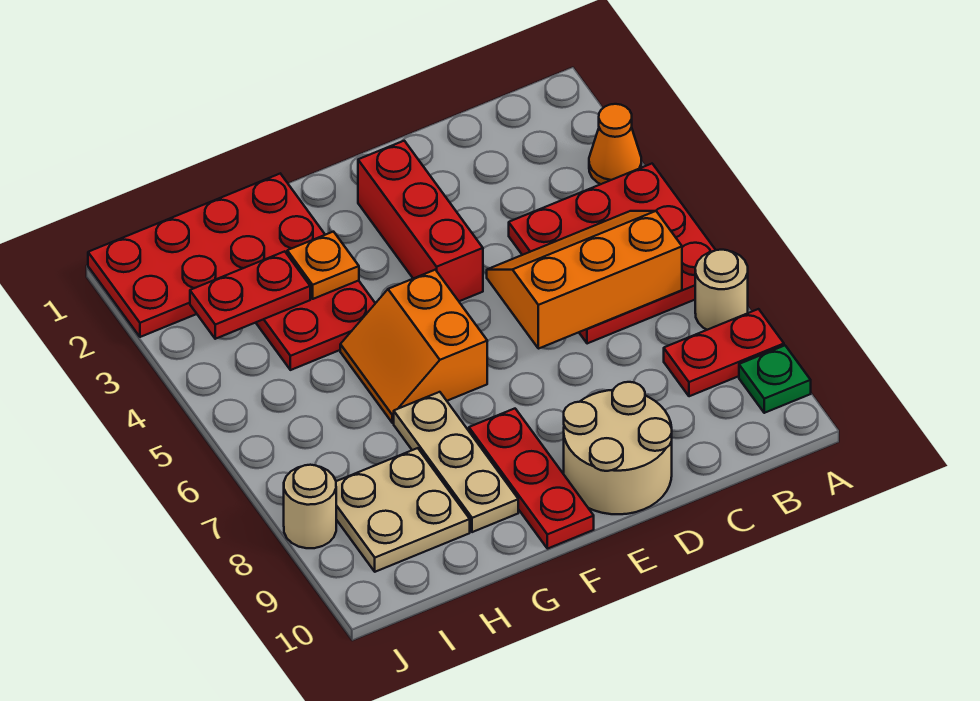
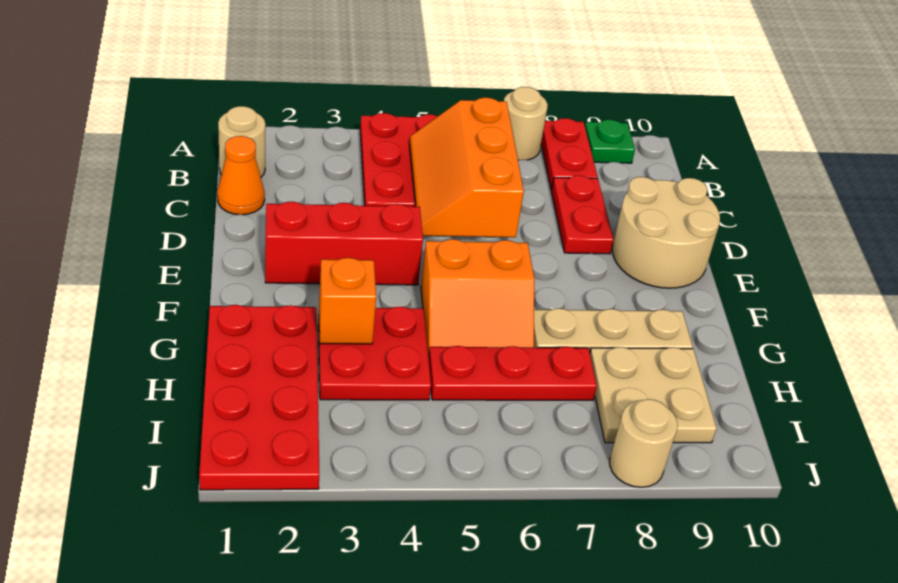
orange 1x1 cone [589,104,641,184] -> orange 1x1 cone moved to [217,136,265,215]
none -> tan 1x1 round brick [218,106,266,177]
red 1x3 plate [469,409,594,549] -> red 1x3 plate moved to [429,346,597,400]
orange 1x1 plate [287,232,359,299] -> orange 1x1 brick [319,258,376,344]
red 1x2 plate [190,251,310,339] -> red 1x2 plate moved to [551,175,614,254]

